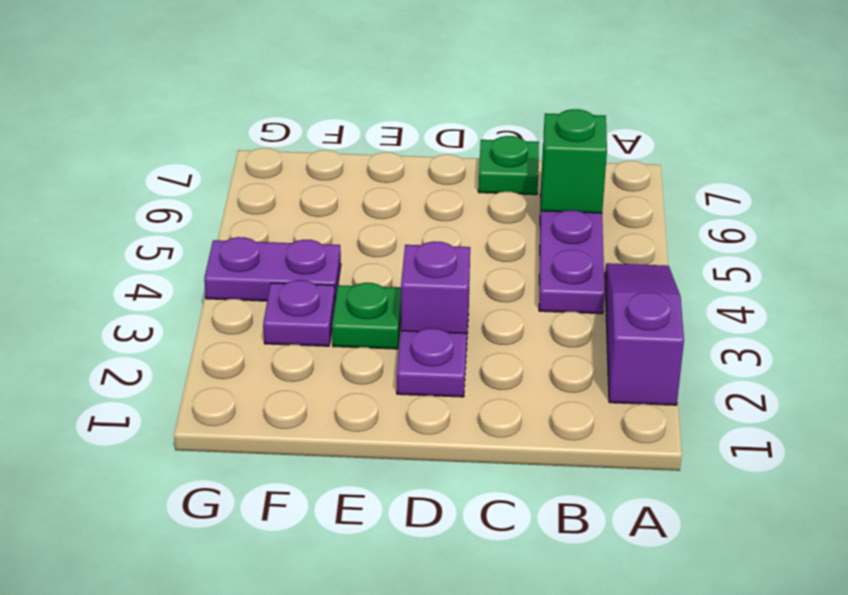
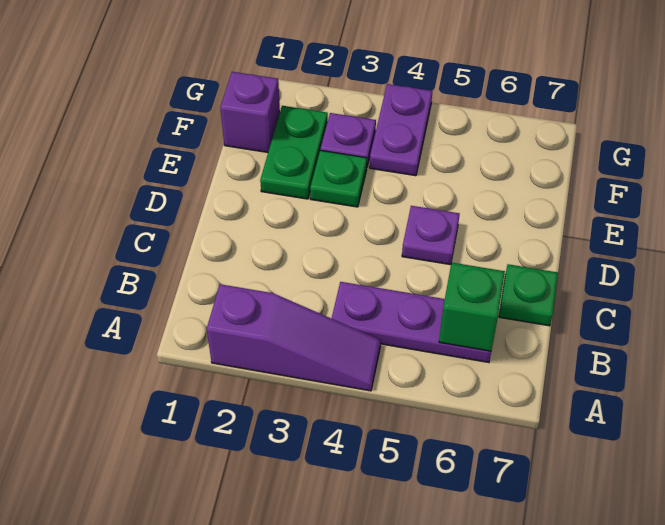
purple 1x1 plate [397,328,467,397] -> purple 1x1 plate moved to [402,206,460,265]
purple 1x1 brick [401,241,470,350] -> purple 1x1 brick moved to [220,72,280,152]
none -> green 1x2 plate [260,106,328,199]

